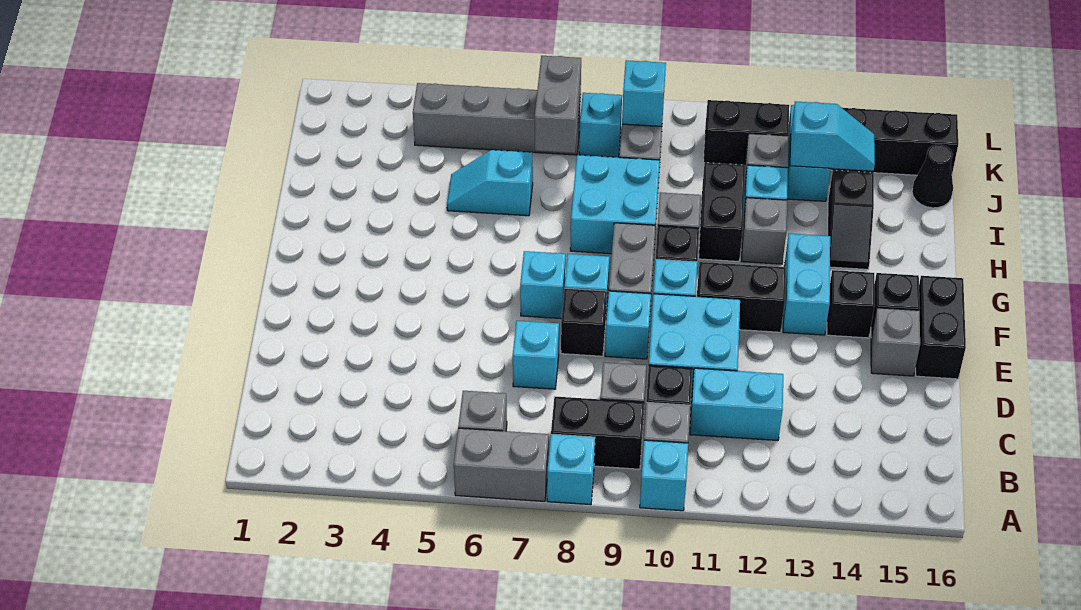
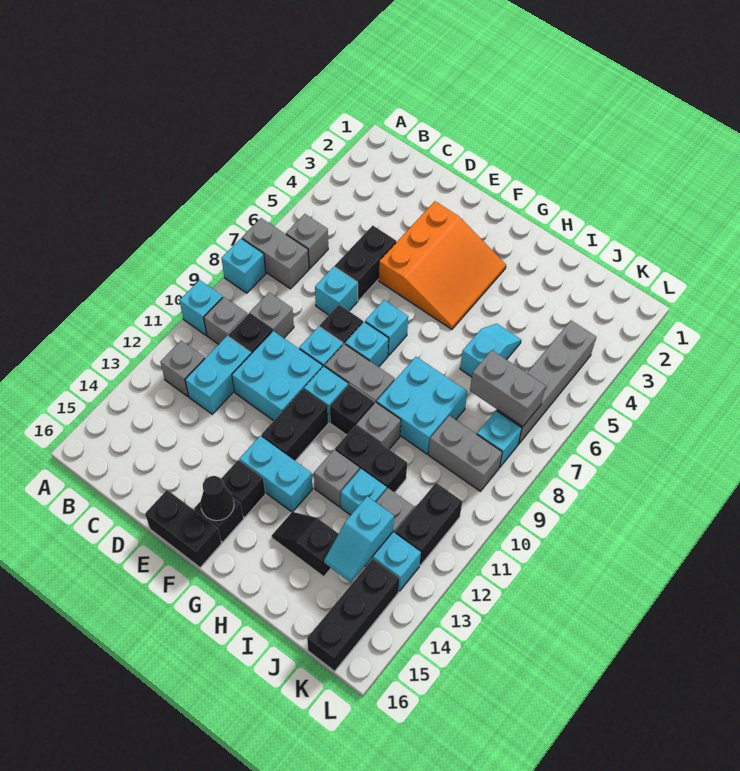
grey 1x2 brick [454,428,549,501] -> grey 1x2 brick turned to [242,218,309,289]
black 1x2 brick [551,397,644,469] -> black 1x2 brick moved to [335,226,396,301]
none -> orange 3x3 slope [379,201,506,329]
grey 1x1 brick [871,308,920,376] -> grey 1x1 brick moved to [160,340,205,396]
black 1x1 cone [912,144,953,208] -> black 1x1 cone moved to [200,476,234,521]
cyan 1x1 brick [622,60,666,126] -> none

